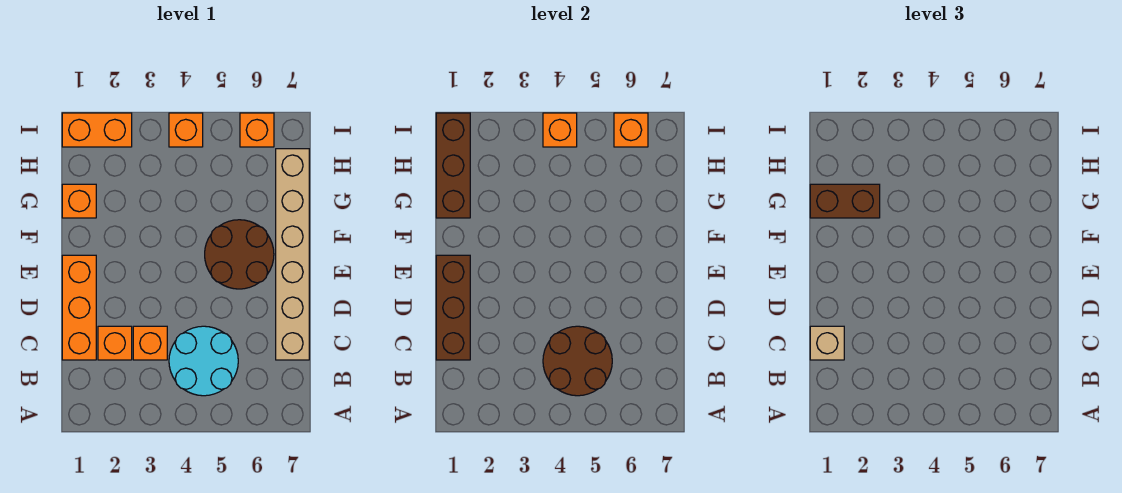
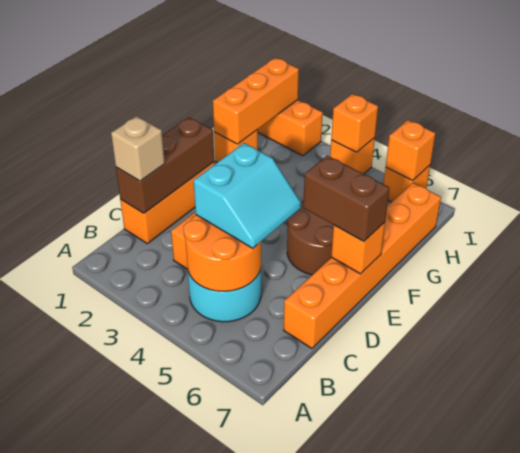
brown 2x2 round brick [543,326,612,396] -> orange 2x2 round brick [184,215,261,291]
orange 1x1 brick [98,326,132,360] -> orange 1x1 brick moved to [331,222,385,274]
none -> cyan 2x2 slope [194,143,301,248]
tan 1x6 brick [276,149,309,360] -> orange 1x6 brick [284,183,441,348]
brown 1x3 brick [436,113,470,218] -> orange 1x3 brick [213,58,299,144]
brown 1x2 brick [810,184,880,218] -> brown 1x2 brick moved to [303,155,389,241]

